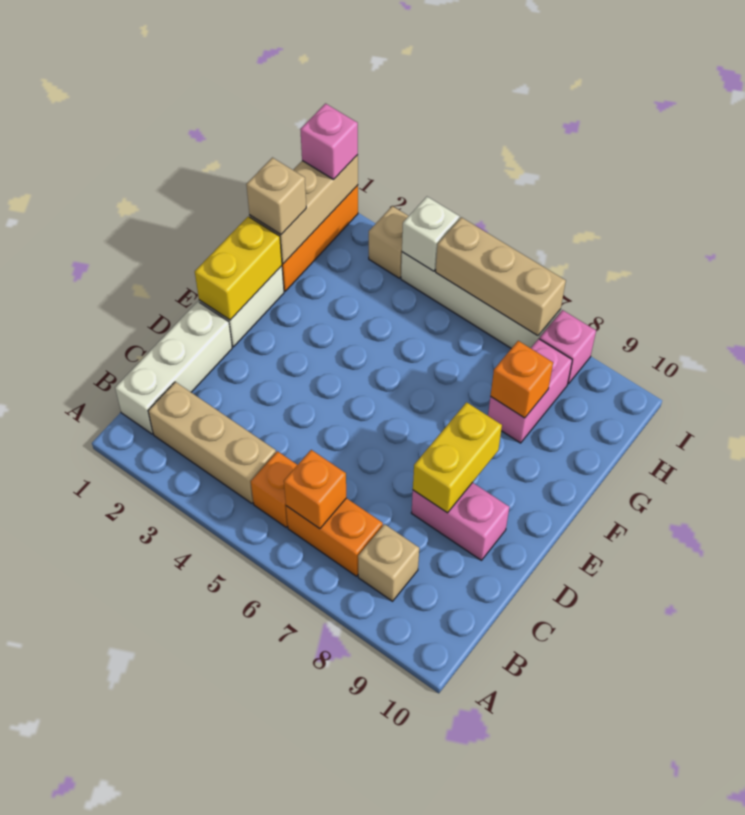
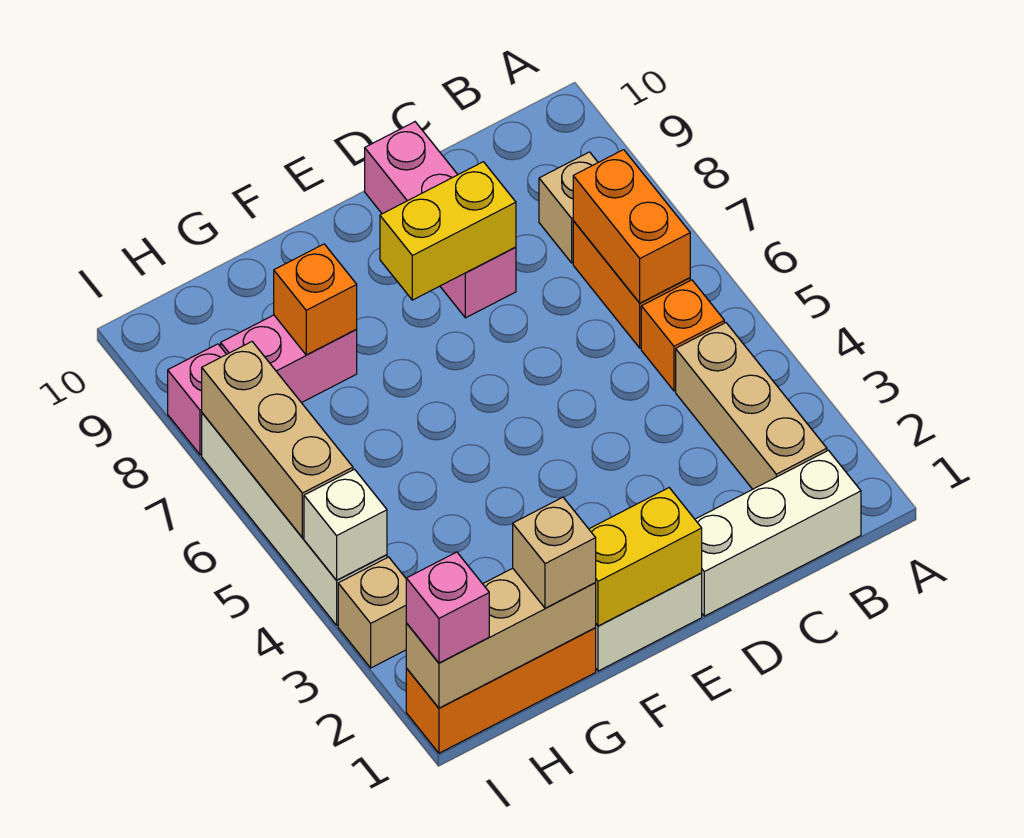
orange 1x1 brick [284,450,346,529] -> orange 1x2 brick [573,150,690,303]
pink 1x2 brick [411,482,509,560] -> pink 1x3 brick [365,122,516,318]

